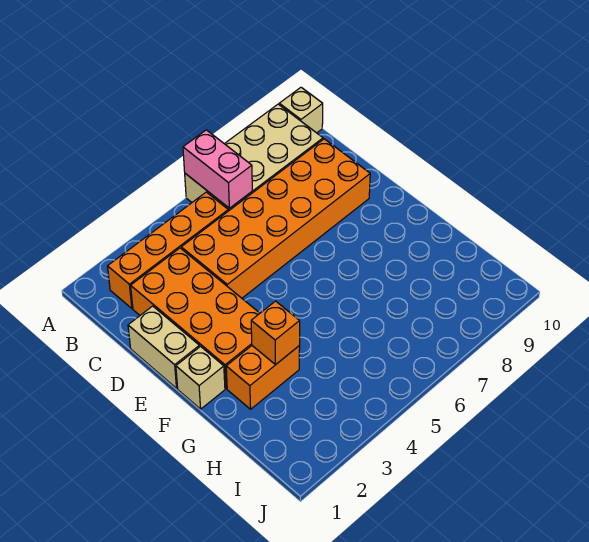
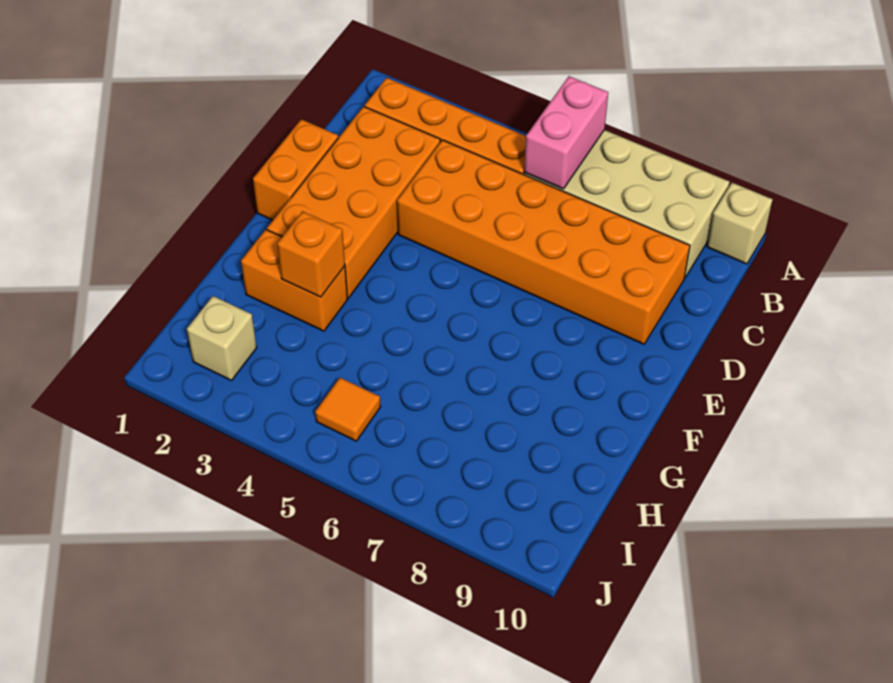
tan 1x2 brick [128,306,199,388] -> orange 1x2 brick [253,119,338,220]
tan 1x1 brick [176,347,225,409] -> tan 1x1 brick moved to [187,296,257,380]
none -> orange 1x1 tile [315,378,381,441]

